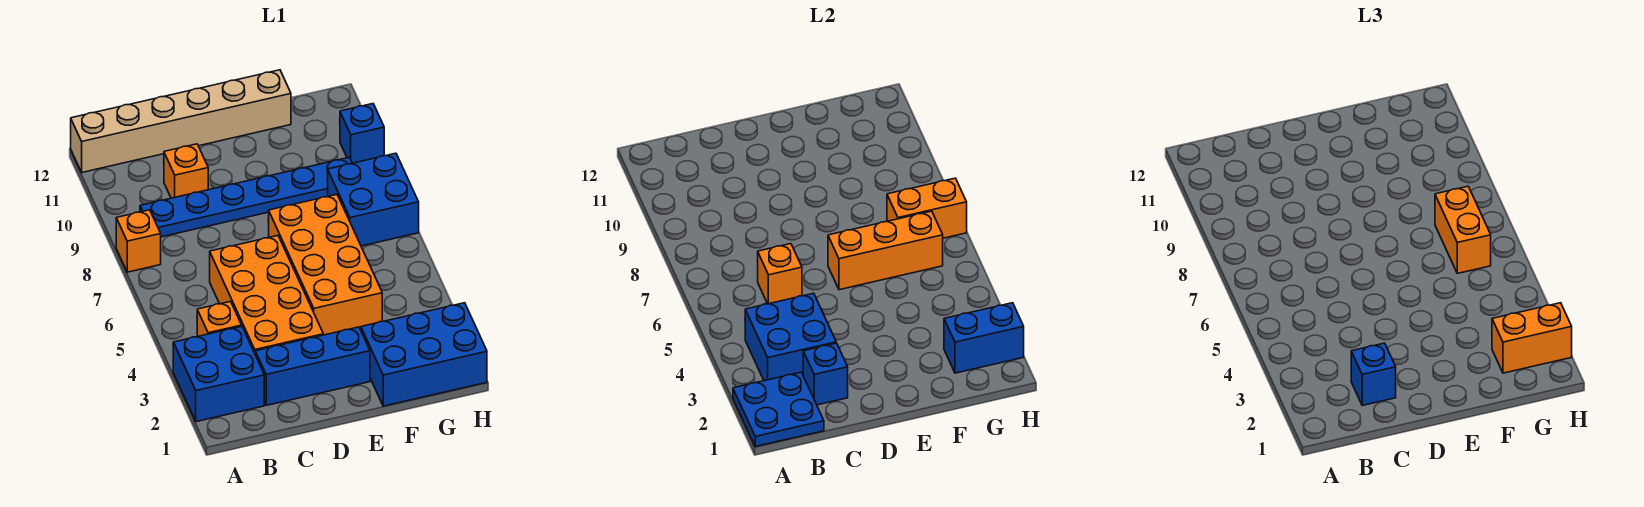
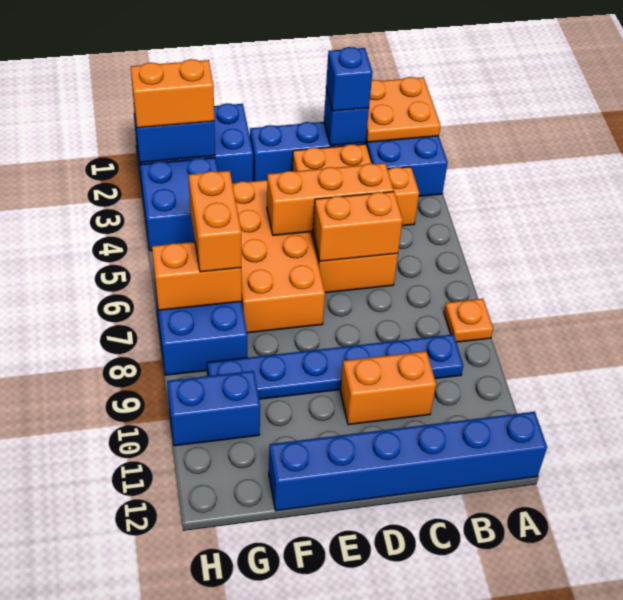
blue 2x2 plate [733,372,824,447] -> orange 2x2 plate [366,77,441,142]
orange 1x1 brick [116,210,161,272] -> orange 1x1 plate [444,299,493,342]
tan 1x6 brick [71,70,291,172] -> blue 1x6 brick [269,412,547,511]
blue 2x2 brick [745,293,836,381] -> blue 2x2 brick moved to [140,158,218,251]
orange 1x1 brick [758,244,802,304] -> orange 1x2 brick [313,192,403,261]
orange 1x1 brick [164,144,208,198] -> orange 1x2 brick [340,351,436,425]
orange 1x3 brick [828,211,943,290] -> orange 1x3 brick moved to [267,163,394,235]
blue 1x1 brick [340,104,384,163] -> blue 1x2 brick [167,371,260,446]

